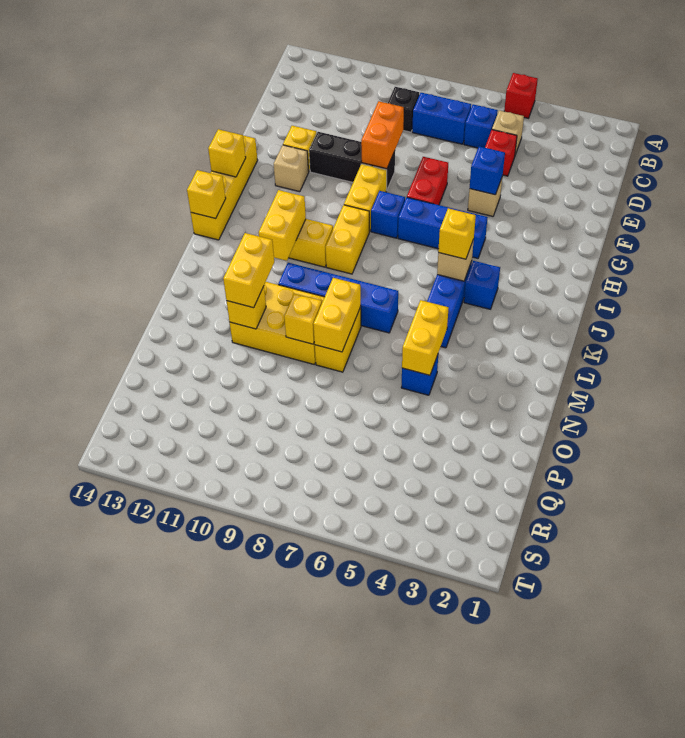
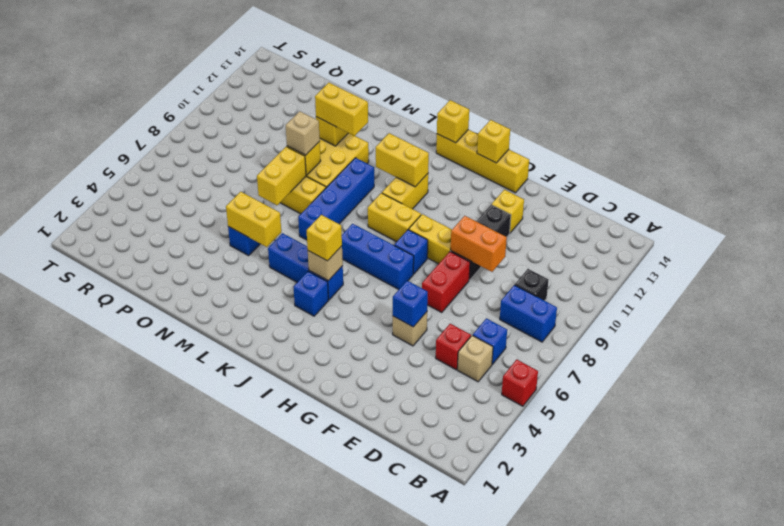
blue 1x2 brick [412,93,471,144] -> blue 1x2 brick turned to [500,285,557,342]
red 1x2 brick [407,157,448,205] -> red 1x2 brick turned to [422,252,470,312]
tan 1x1 brick [274,145,309,192] -> tan 1x1 brick moved to [286,111,320,155]
blue 1x3 brick [398,197,488,258] -> blue 1x3 brick turned to [342,224,414,289]
yellow 1x2 brick [313,278,361,352] -> yellow 1x2 brick turned to [257,147,306,205]

